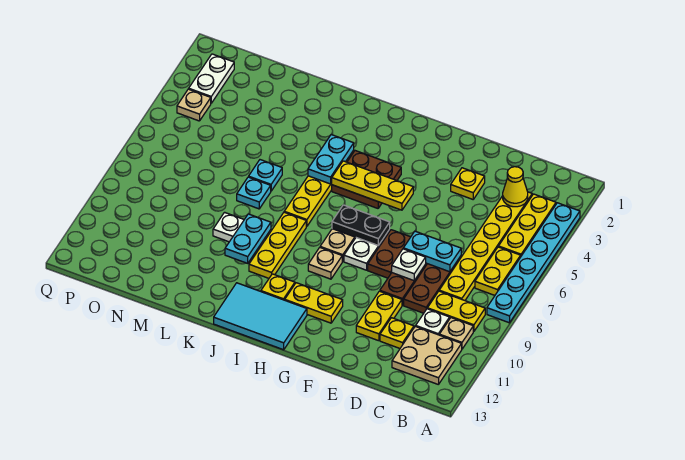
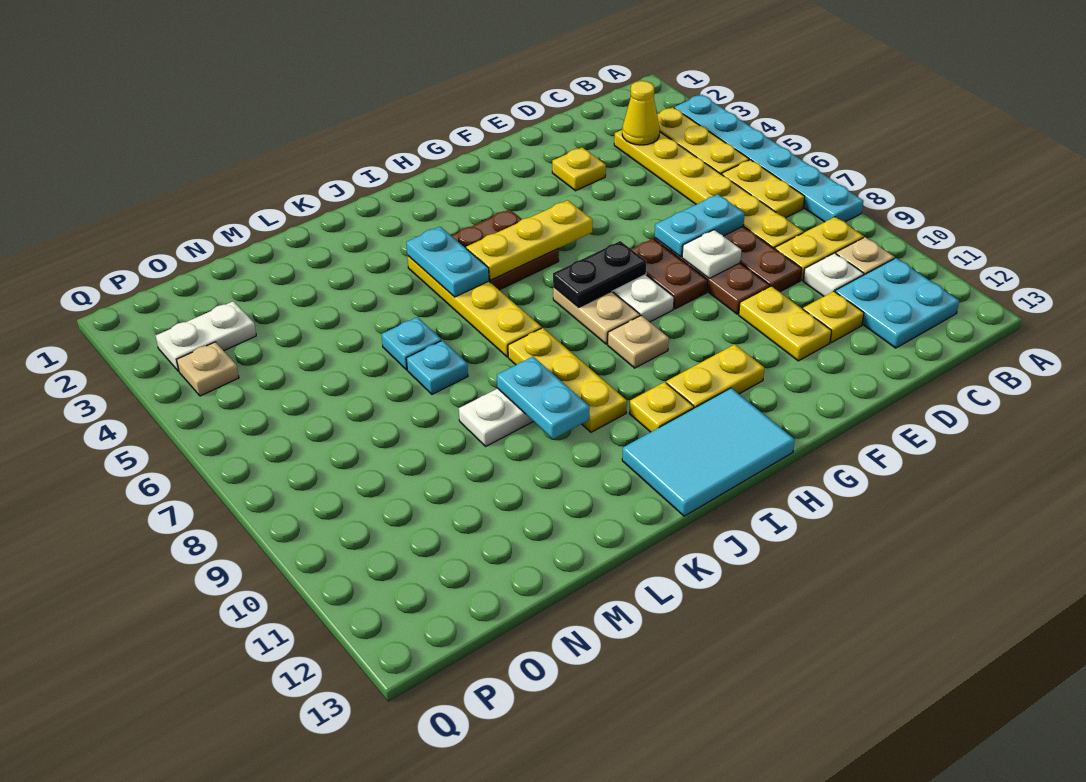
tan 2x2 plate [392,326,462,385] -> cyan 2x2 plate [835,258,959,348]
white 1x2 plate [189,54,234,103] -> white 1x2 plate turned to [156,301,256,371]

